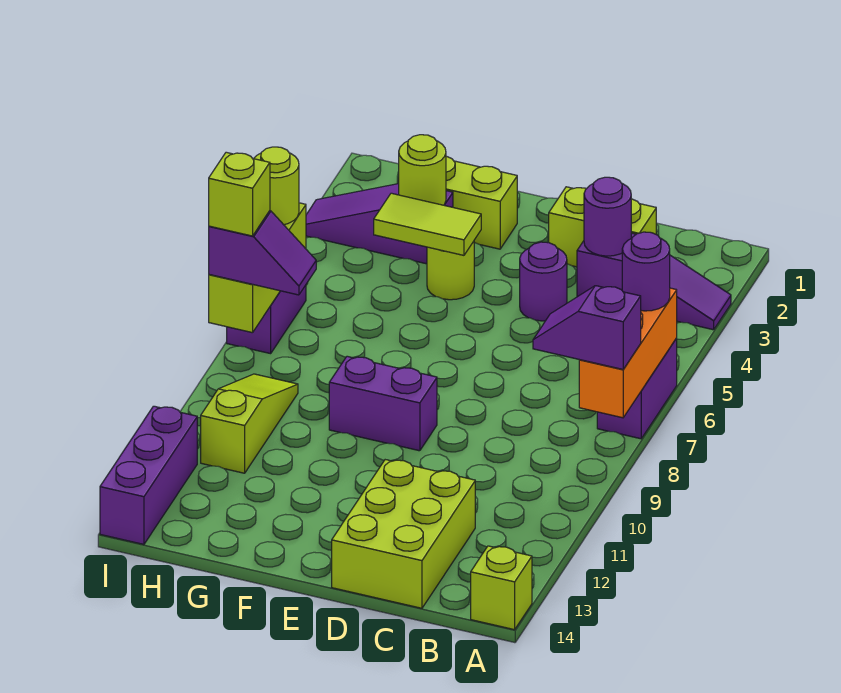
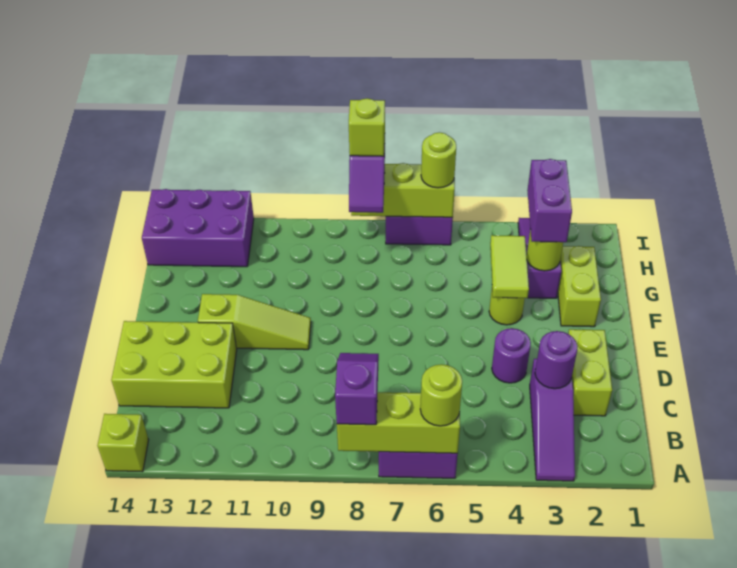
orange 1x3 brick [579,288,677,418] -> lime 1x3 brick [337,392,460,453]
purple 1x1 round brick [622,232,670,311] -> lime 1x1 round brick [420,364,462,426]
purple 1x2 brick [329,356,437,451] -> purple 1x2 brick moved to [527,159,572,242]
lime 1x3 slope [201,374,298,473] -> lime 1x3 slope moved to [198,294,311,350]
purple 1x3 brick [100,406,197,544] -> purple 2x3 brick [142,189,254,267]

